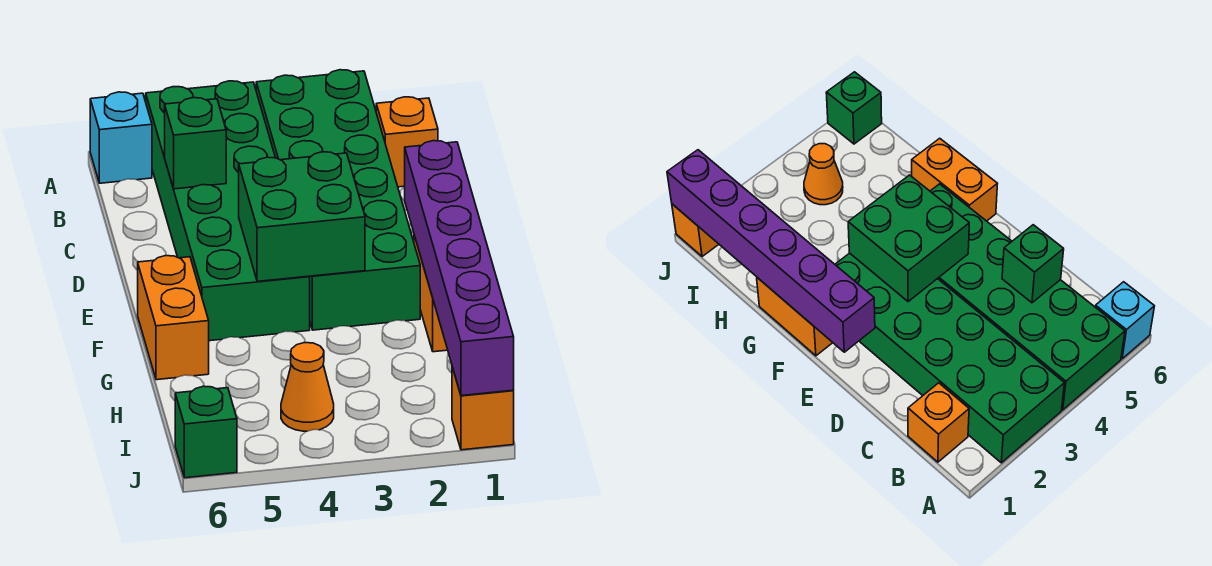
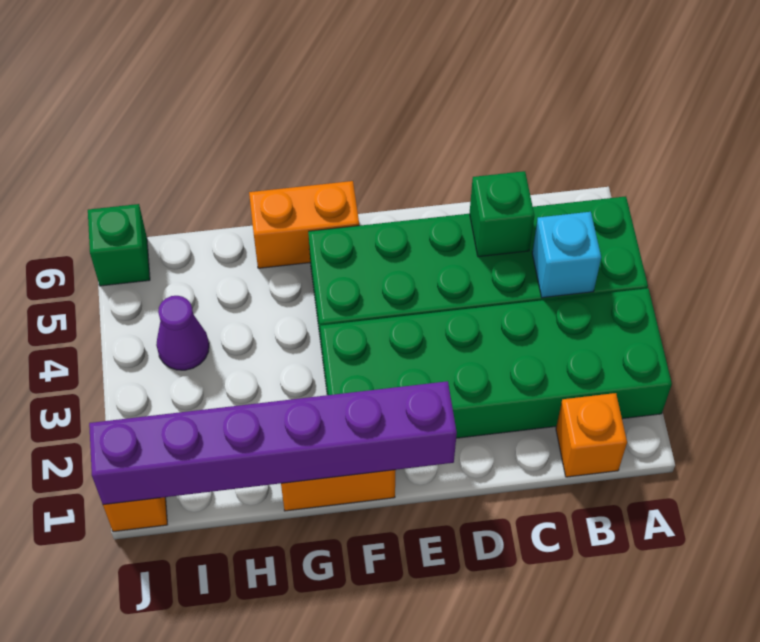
cyan 1x1 brick [90,92,152,183] -> cyan 1x1 brick moved to [532,212,601,298]
green 2x2 brick [239,152,365,281] -> none
orange 1x1 cone [281,343,334,431] -> purple 1x1 cone [156,296,209,370]

